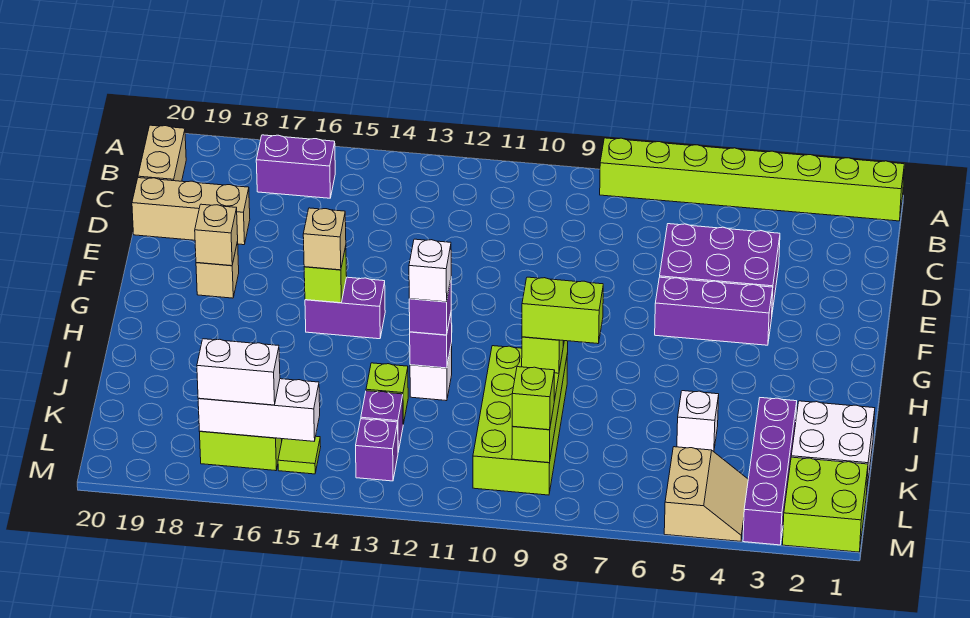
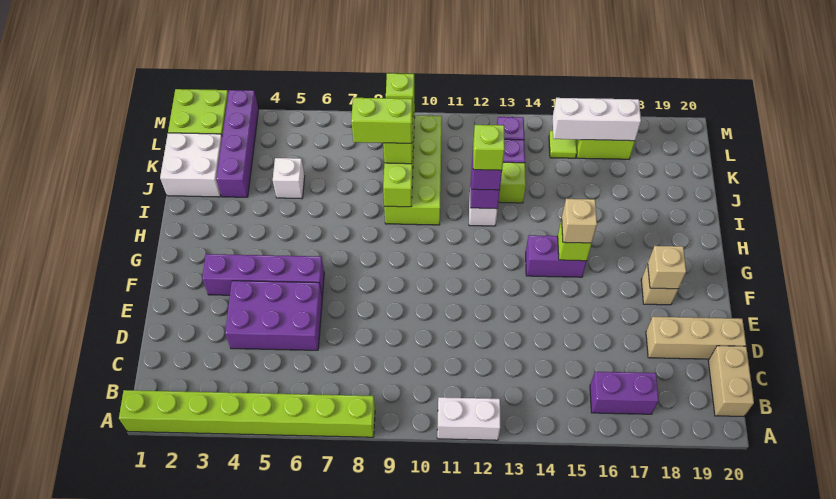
purple 1x3 brick [655,277,773,345] -> purple 1x4 brick [202,254,324,297]
white 1x1 brick [409,239,451,302] -> lime 1x1 brick [473,125,505,170]
tan 2x2 slope [664,447,748,541] -> none
white 1x2 brick [197,339,280,405] -> white 1x2 brick moved to [437,397,500,440]

